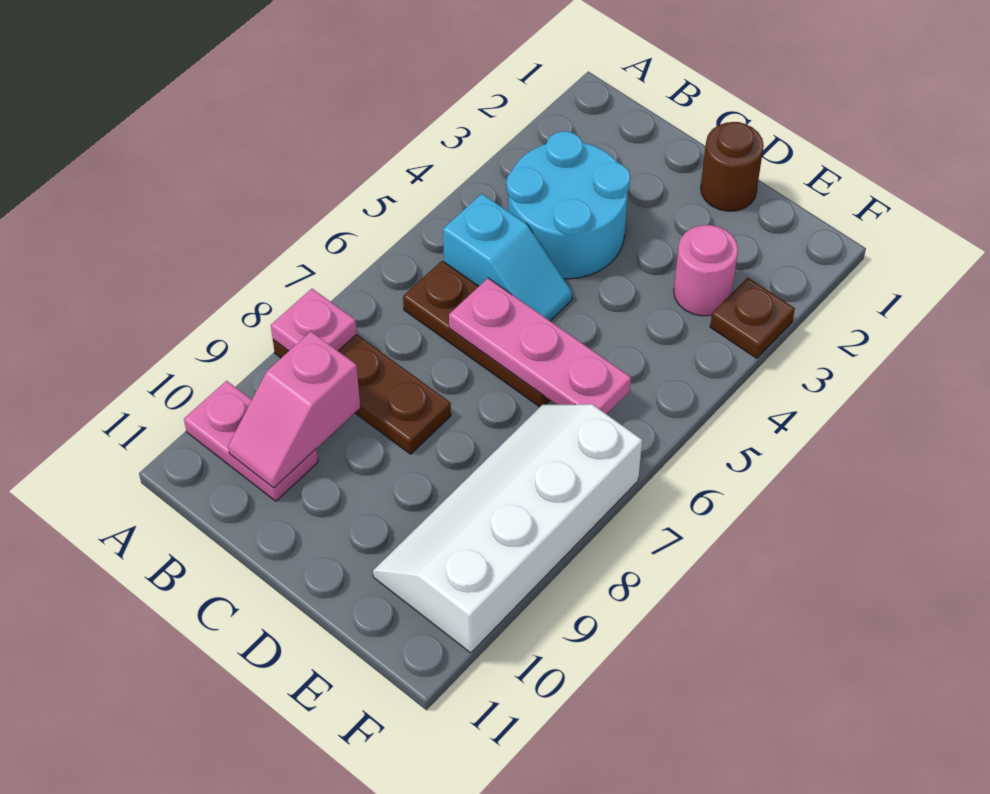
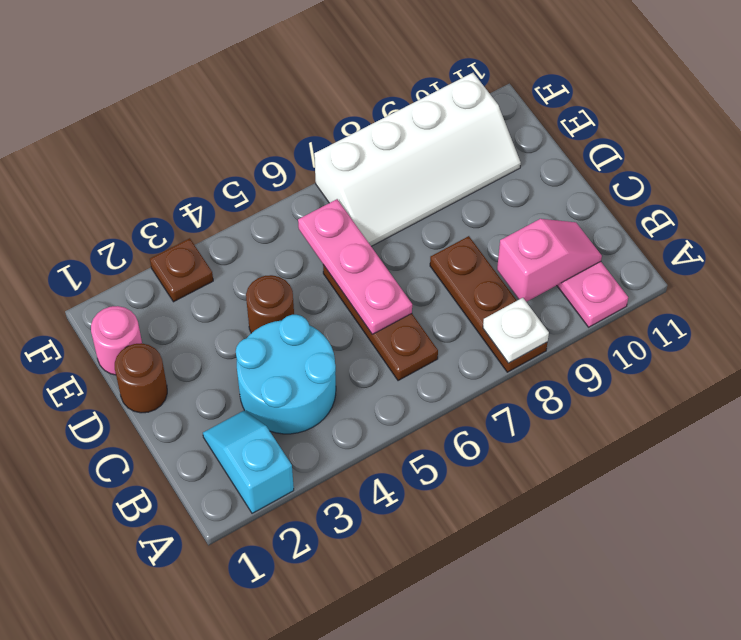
pink 1x1 plate [271,289,357,351] -> white 1x1 plate [483,298,549,363]
cyan 1x2 slope [443,194,572,321] -> cyan 1x2 slope moved to [203,411,294,513]
none -> brown 1x1 round brick [246,275,294,333]
pink 1x1 round brick [674,225,738,316] -> pink 1x1 round brick moved to [91,306,142,375]

